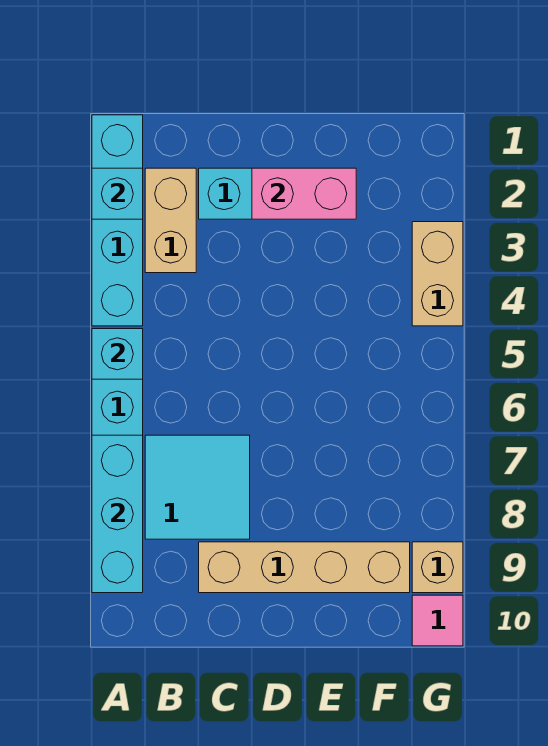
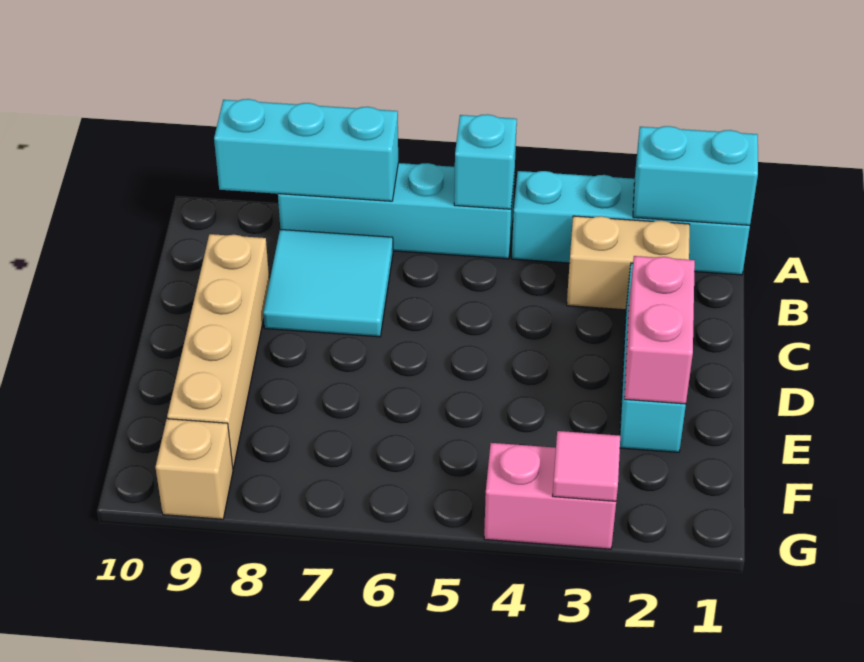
cyan 1x1 brick [92,168,143,219] -> cyan 1x2 brick [633,126,758,225]
tan 1x2 brick [412,222,463,326] -> pink 1x2 brick [484,443,616,549]
pink 1x1 tile [412,595,463,646] -> pink 1x1 tile moved to [553,431,620,501]

